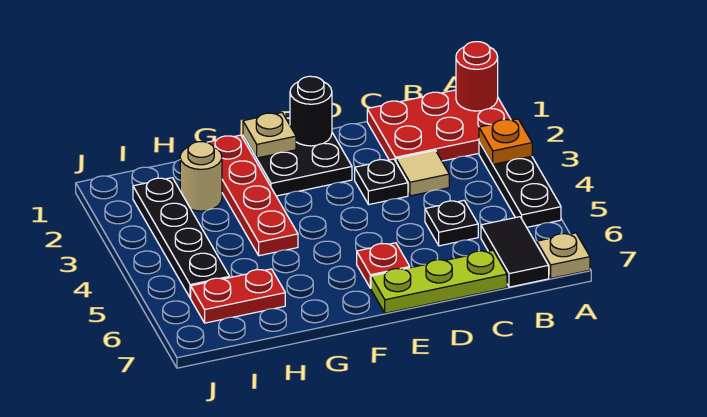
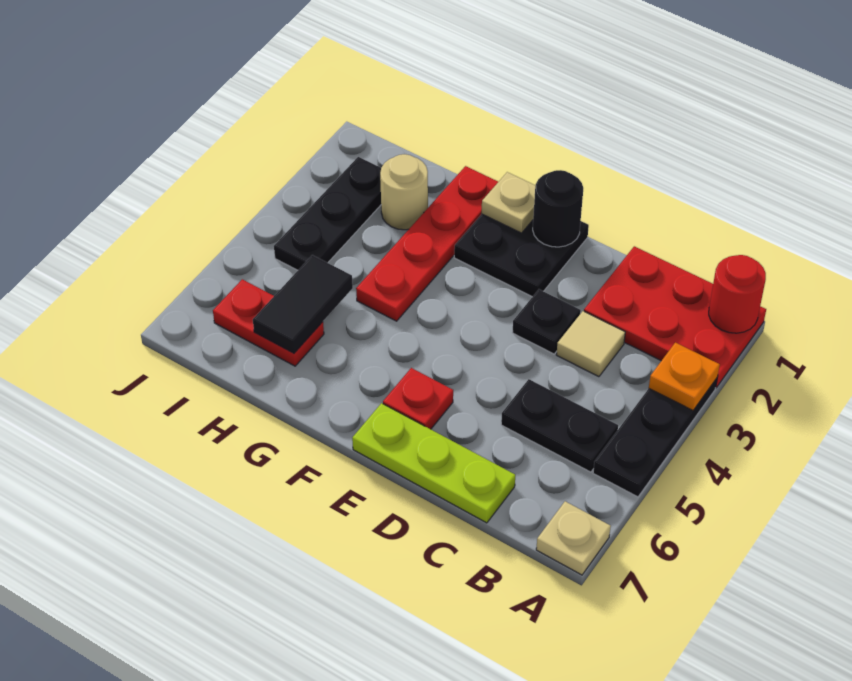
black 1x2 tile [481,217,549,287] -> black 1x2 tile moved to [253,255,353,353]
black 1x1 plate [425,200,478,246] -> black 1x2 plate [501,379,618,472]
black 1x4 plate [133,178,230,298] -> black 1x3 plate [274,157,381,270]

